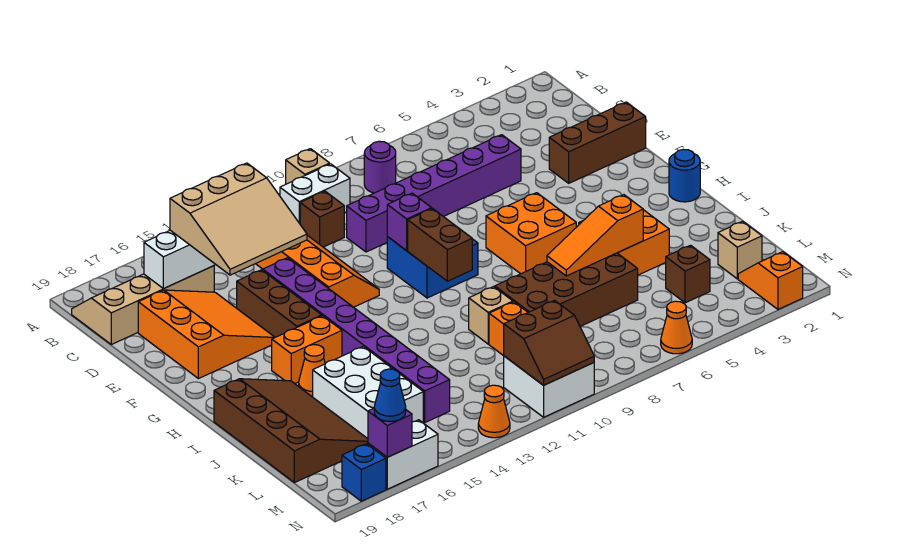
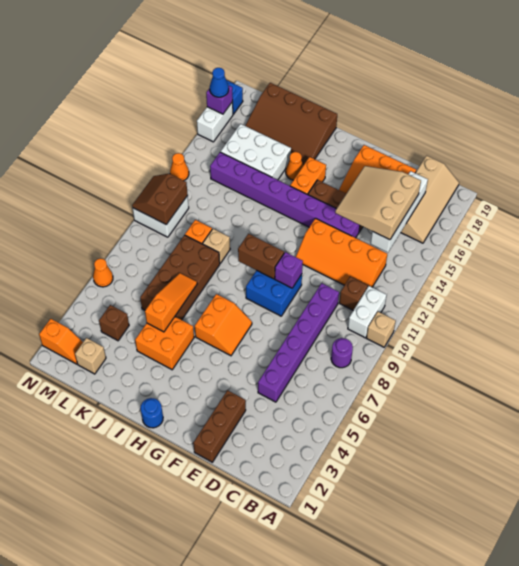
orange 2x2 brick [486,193,576,274] -> orange 2x2 slope [195,294,252,356]

